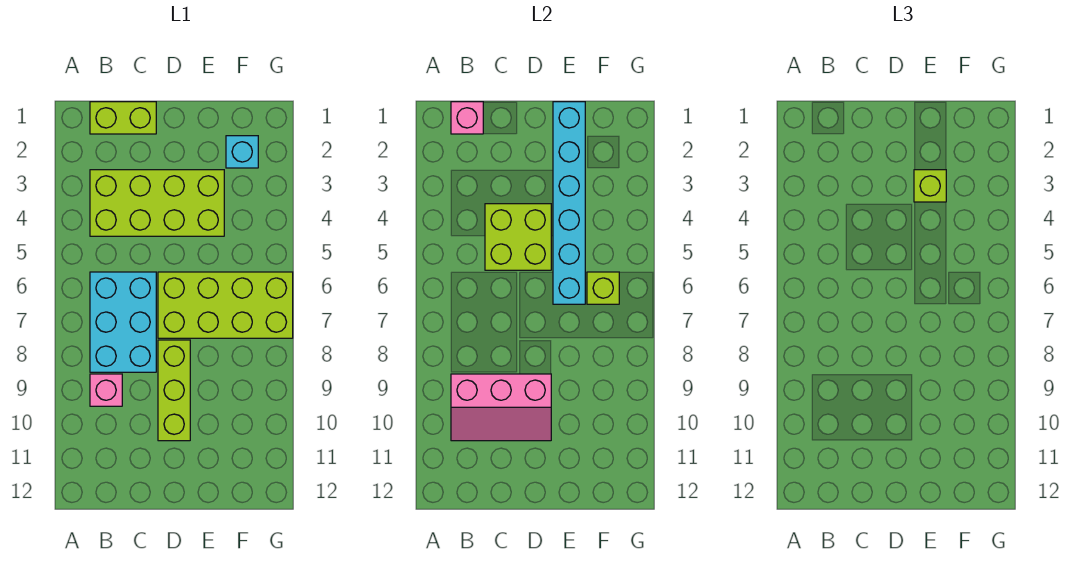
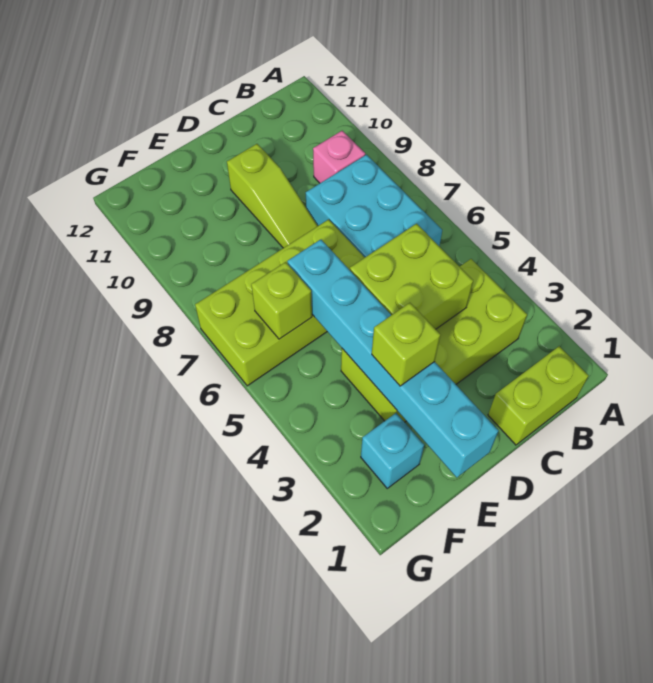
pink 1x1 brick [451,102,483,134] -> none
pink 2x3 slope [451,374,551,441] -> none
lime 1x3 brick [158,340,190,441] -> lime 1x3 slope [227,144,318,248]

